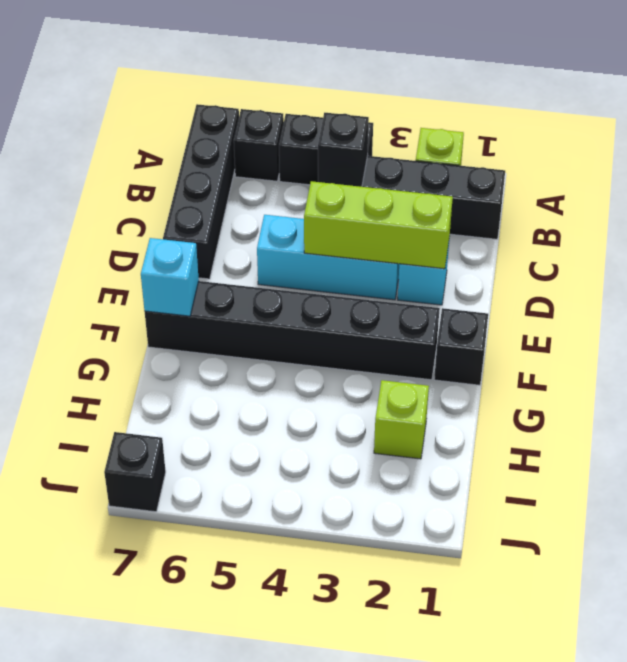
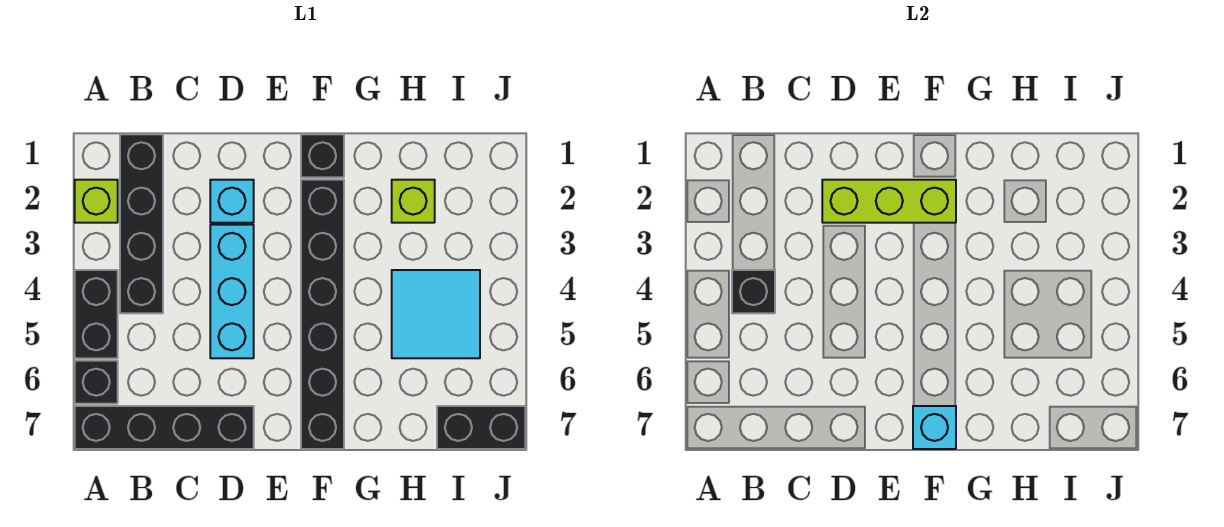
lime 1x3 brick [304,181,453,269] -> lime 1x3 brick turned to [822,180,956,223]
none -> cyan 2x2 tile [392,270,480,358]
black 1x1 brick [104,432,166,512] -> black 1x2 brick [437,406,525,449]

